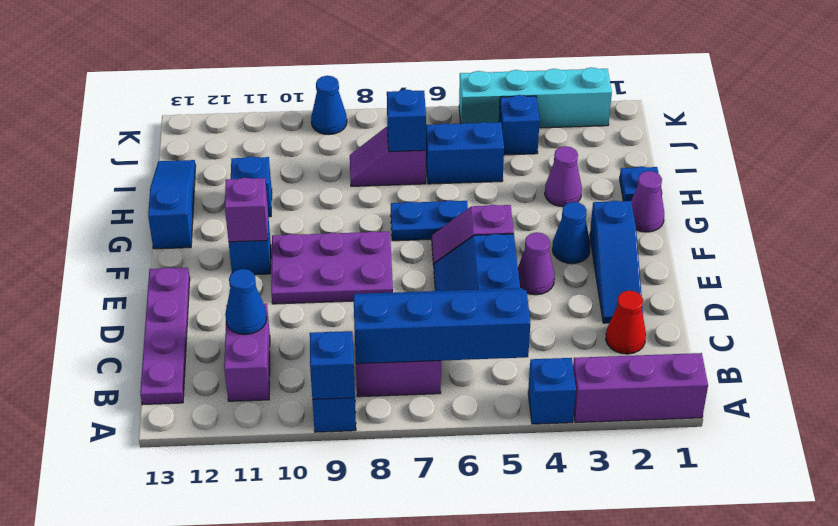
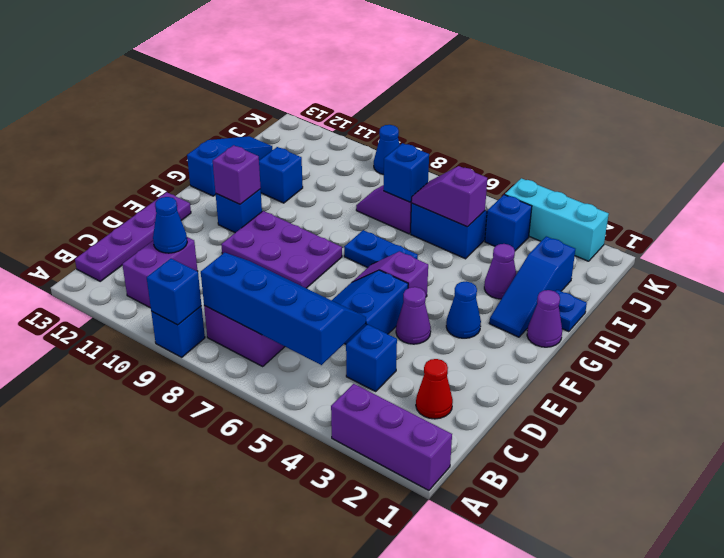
blue 1x1 brick [528,358,576,424] -> blue 1x1 brick moved to [346,324,397,391]
blue 1x3 slope [590,201,643,323] -> blue 1x3 slope moved to [489,236,575,337]
none -> purple 1x2 slope [411,166,487,227]
cyan 1x4 brick [459,68,612,128] -> cyan 1x3 brick [505,178,609,261]

